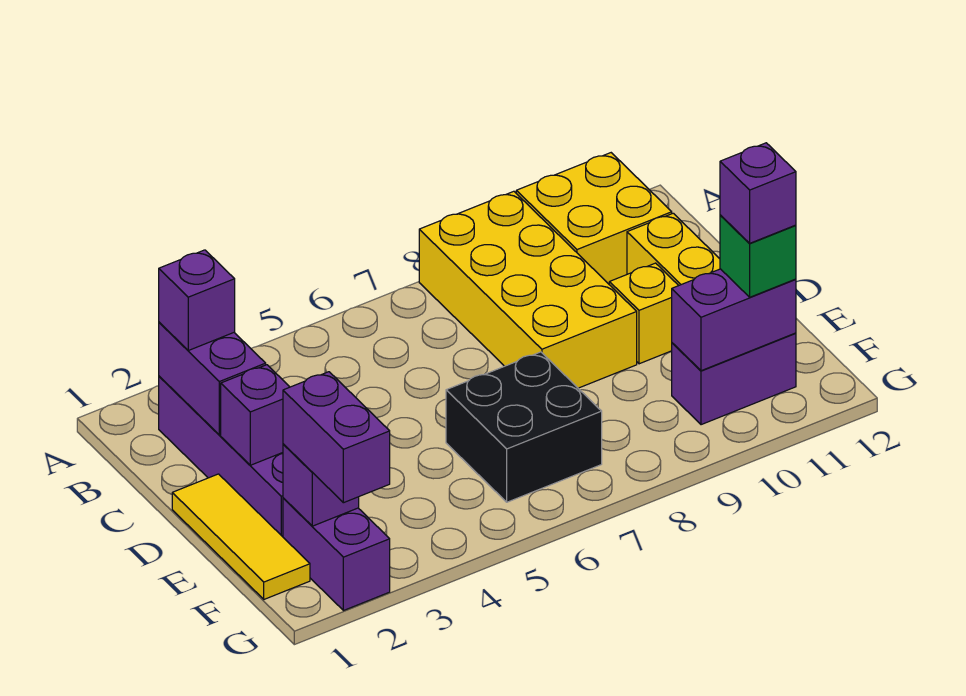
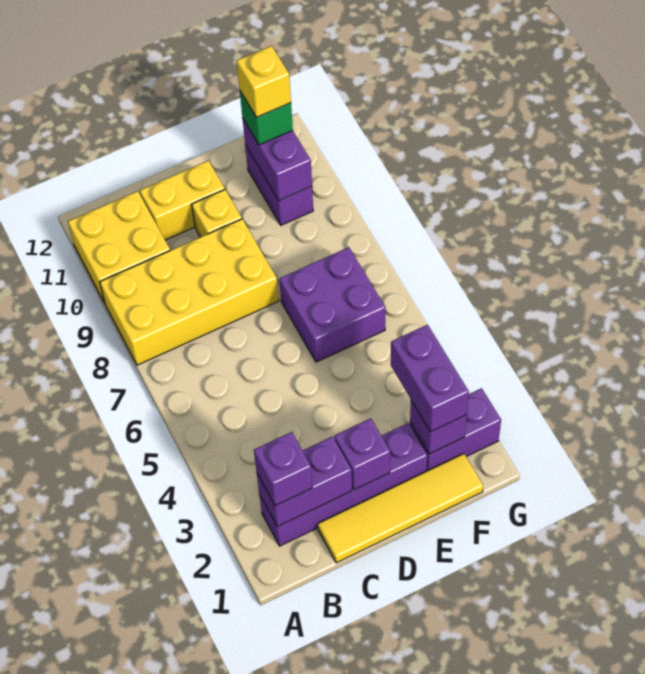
yellow 1x3 tile [172,474,310,599] -> yellow 1x4 tile [318,454,483,563]
black 2x2 brick [446,352,602,502] -> purple 2x2 brick [279,247,386,362]
purple 1x2 brick [283,372,390,503] -> purple 1x2 brick turned to [391,325,469,432]
purple 1x1 brick [720,143,796,243] -> yellow 1x1 brick [237,46,291,117]

